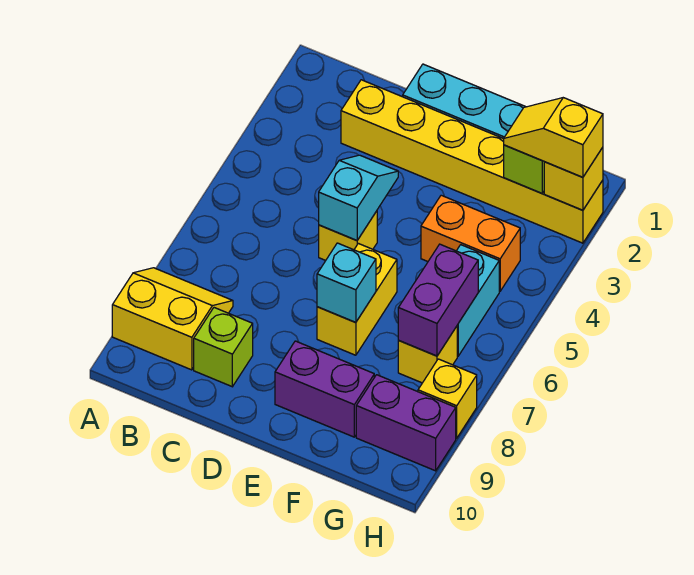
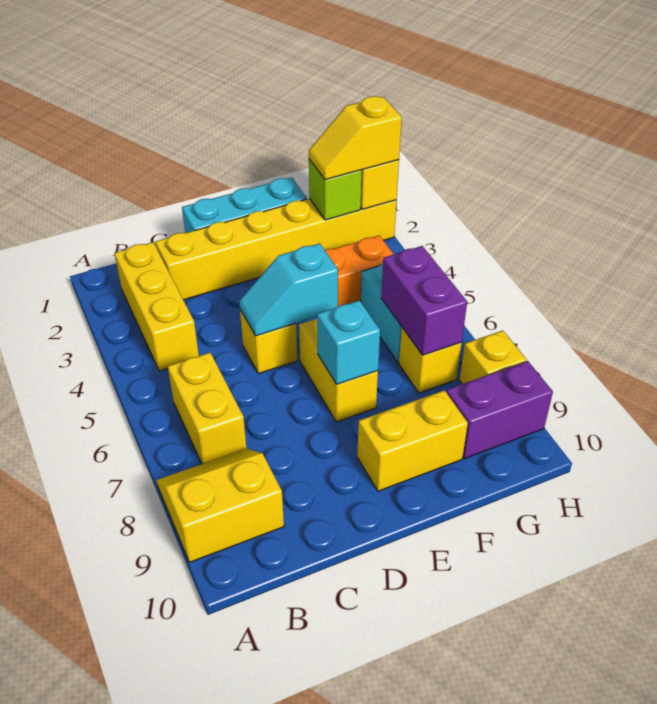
none -> yellow 1x3 brick [115,242,199,371]
none -> yellow 1x2 brick [168,353,247,464]
lime 1x1 brick [194,308,253,387] -> none
cyan 1x2 slope [319,155,398,240] -> cyan 1x2 slope turned to [239,243,338,336]
purple 1x2 brick [275,341,374,437] -> yellow 1x2 brick [357,390,468,491]

